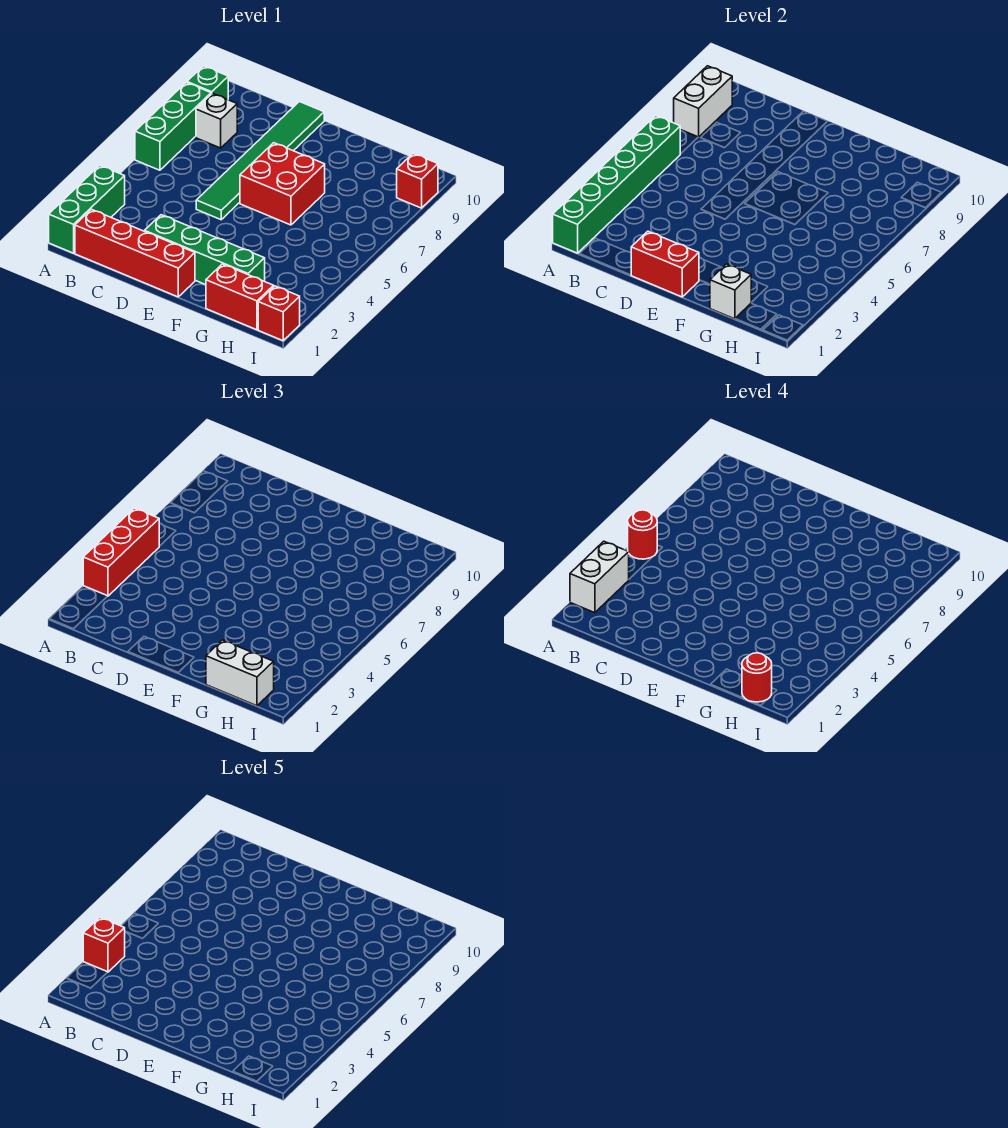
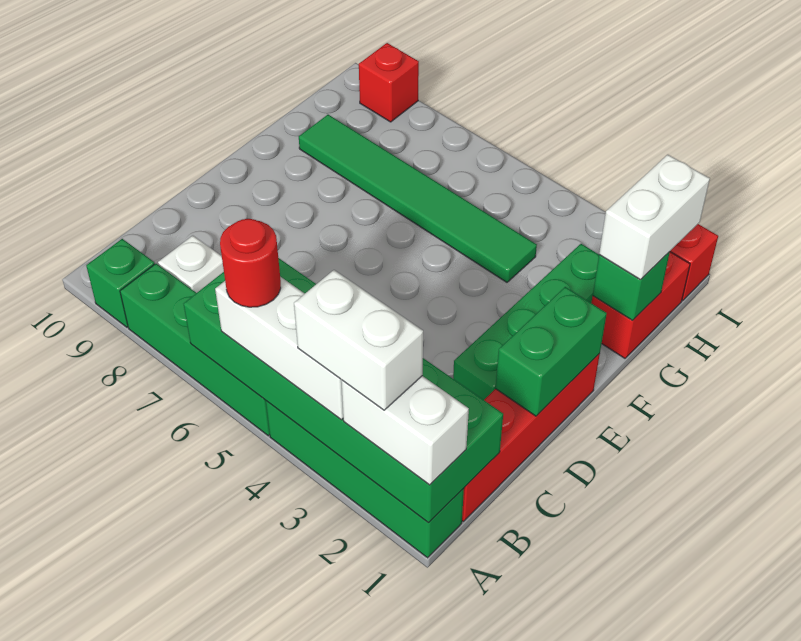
green 1x3 brick [49,165,125,253] -> green 1x4 brick [266,401,464,558]
green 1x6 brick [553,116,680,253] -> green 2x6 brick [184,258,503,523]
red 1x3 brick [83,508,159,596] -> white 1x3 brick [215,277,343,420]
red 1x1 brick [83,917,125,972] -> none
green 1x3 brick [135,82,211,170] -> green 1x4 brick [120,264,270,436]
white 1x2 brick [674,66,732,137] -> white 1x2 brick moved to [341,376,469,485]
red 1x2 brick [631,231,699,297] -> green 1x2 brick [495,287,607,416]
green 1x6 tile [196,102,324,220] -> green 1x6 tile moved to [299,115,537,282]
red 2x2 brick [240,143,325,225] -> none
white 1x1 brick [710,264,751,319] -> green 1x1 brick [593,252,670,321]
red 1x1 round brick [742,653,772,702] -> none

